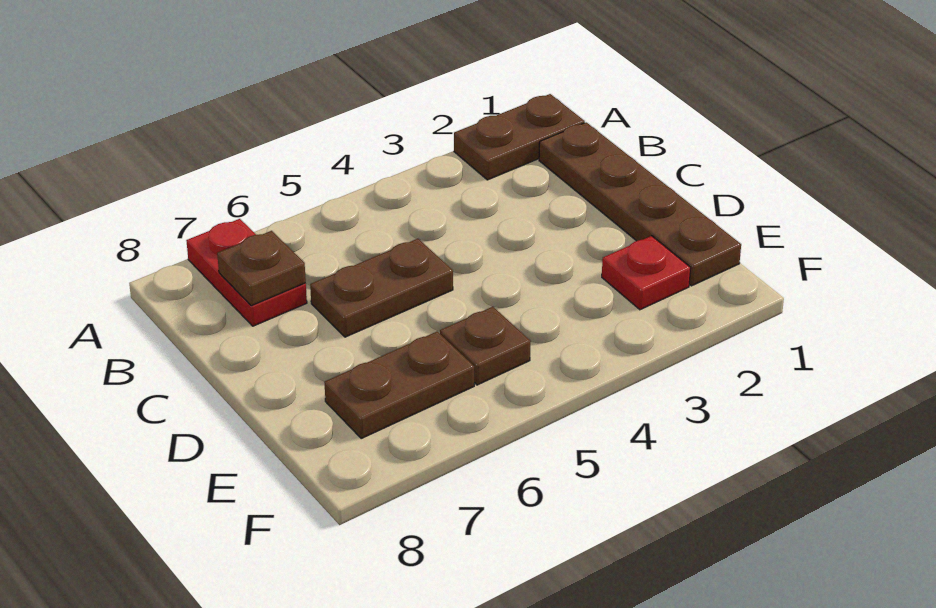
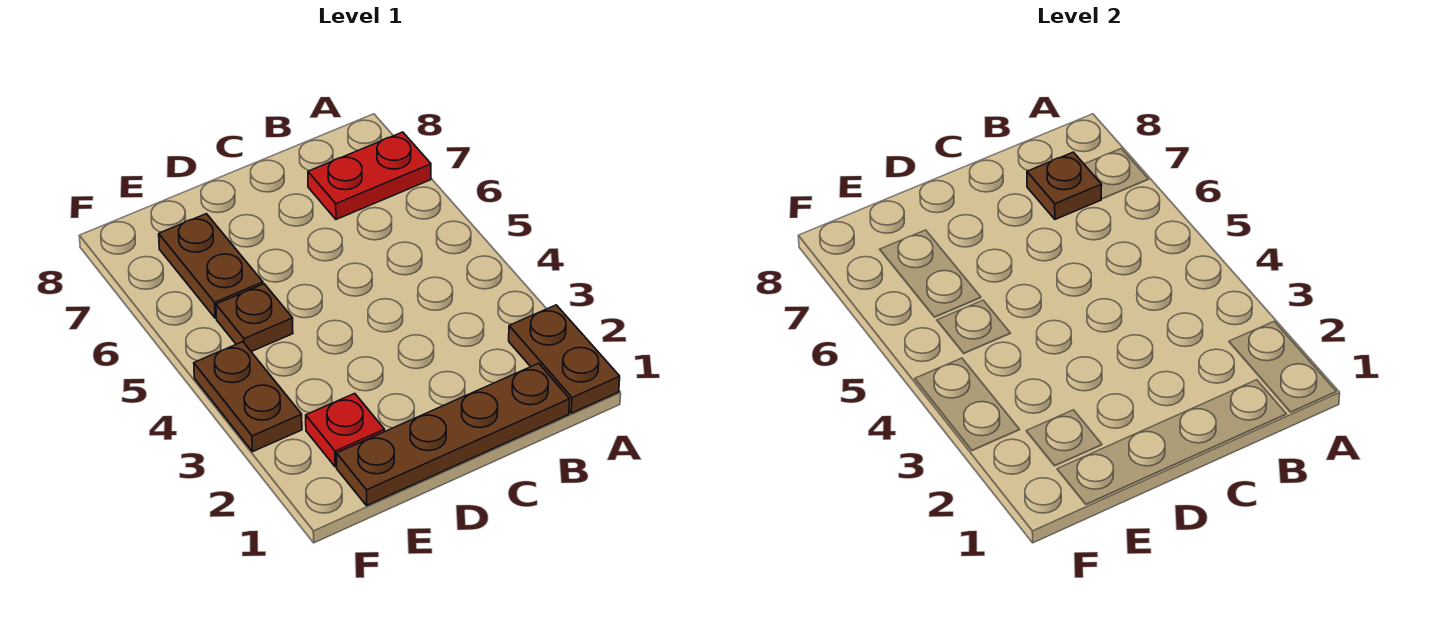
brown 1x2 plate [310,239,453,337] -> brown 1x2 plate moved to [194,342,302,452]

